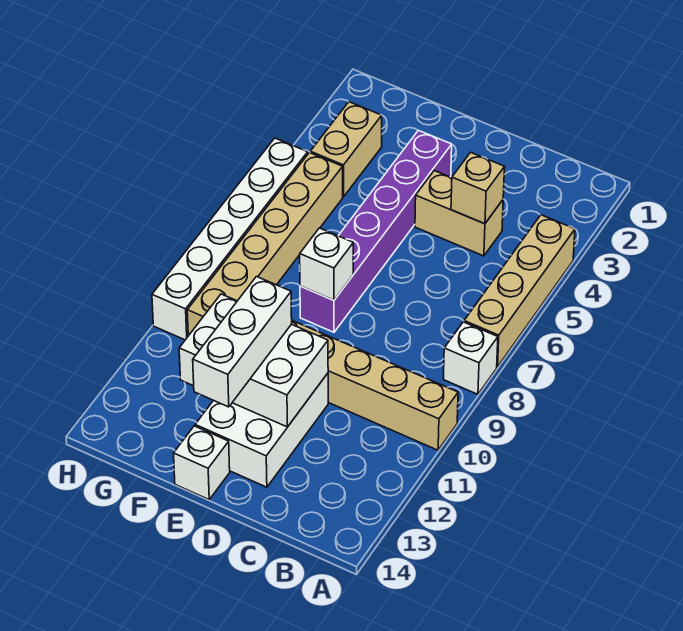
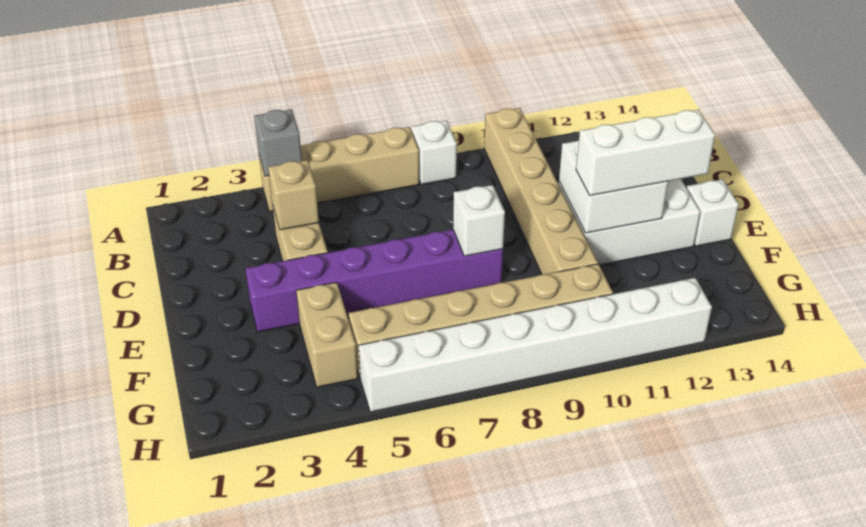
none -> grey 1x1 brick [254,109,302,176]
white 2x3 brick [179,294,328,427] -> white 2x2 brick [559,140,668,233]
tan 1x2 brick [310,102,382,197] -> tan 1x2 brick turned to [296,282,358,387]
white 1x6 brick [152,138,308,340] -> white 1x8 brick [358,278,712,412]

